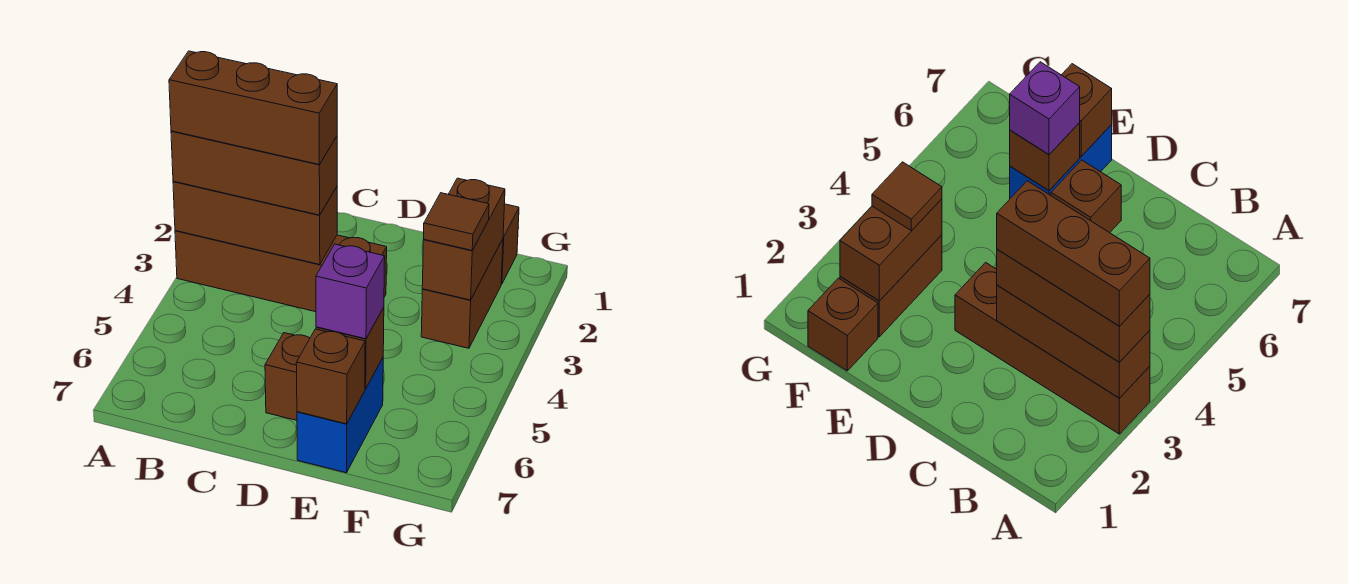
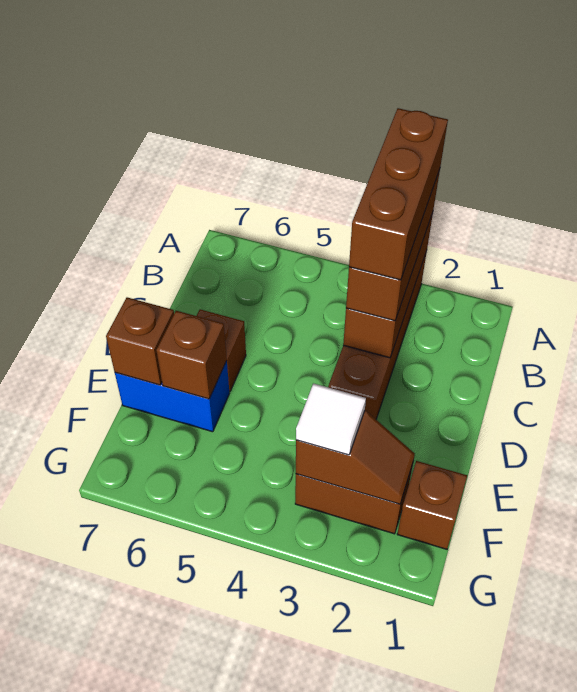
purple 1x1 brick [316,244,385,339] -> none
brown 1x2 brick [422,178,505,300] -> brown 1x2 slope [296,411,415,504]
brown 1x1 tile [424,193,489,250] -> white 1x1 tile [296,384,366,455]

